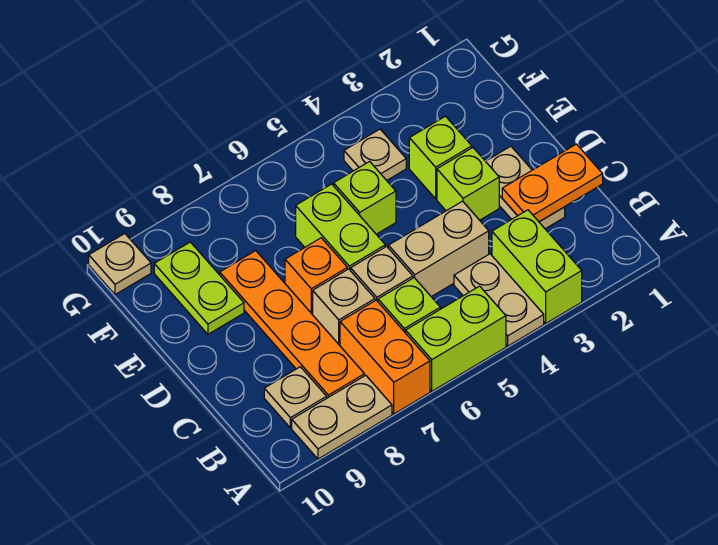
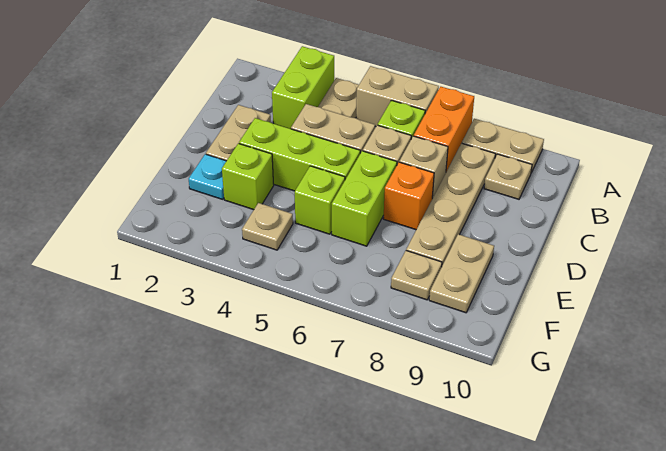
lime 1x2 brick [406,286,506,391] -> tan 1x2 brick [356,66,439,127]
orange 1x4 plate [220,251,364,398] -> tan 1x4 plate [406,143,495,265]
orange 1x2 plate [502,144,603,222] -> none
lime 1x1 brick [437,148,499,220] -> lime 1x3 brick [239,118,360,191]
none -> cyan 1x1 plate [189,154,226,199]
lime 1x2 plate [154,242,244,334] -> tan 1x2 plate [429,234,494,313]
tan 1x1 plate [89,234,151,295] -> tan 1x1 plate moved to [391,251,442,300]

